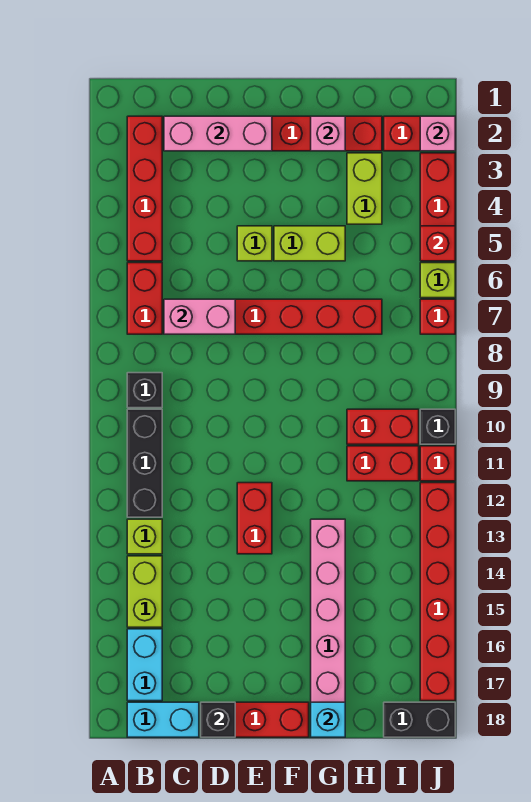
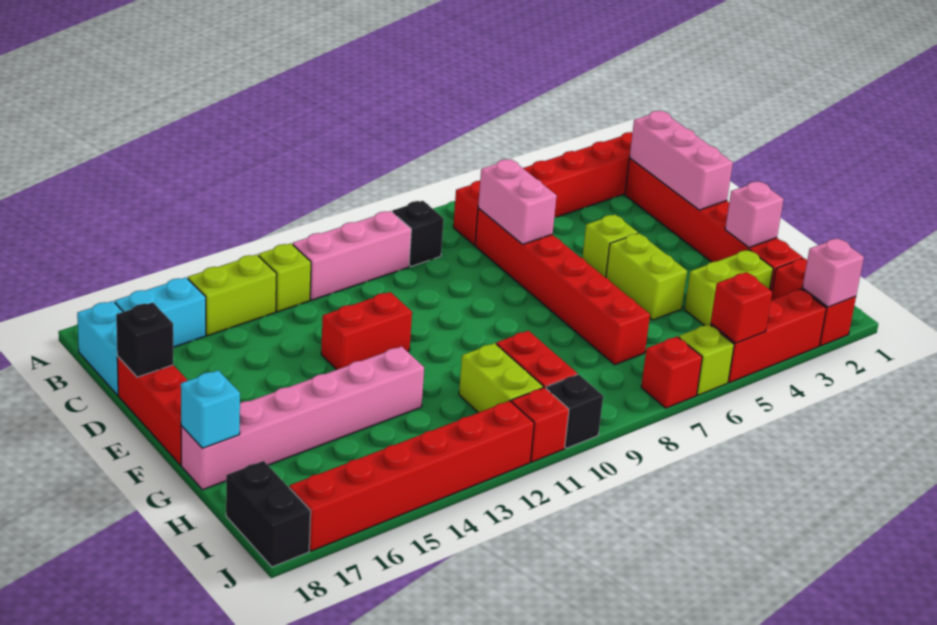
black 1x3 brick [127,409,162,517] -> pink 1x3 brick [293,211,411,300]
red 1x2 brick [347,446,419,481] -> lime 1x2 brick [459,343,543,413]

